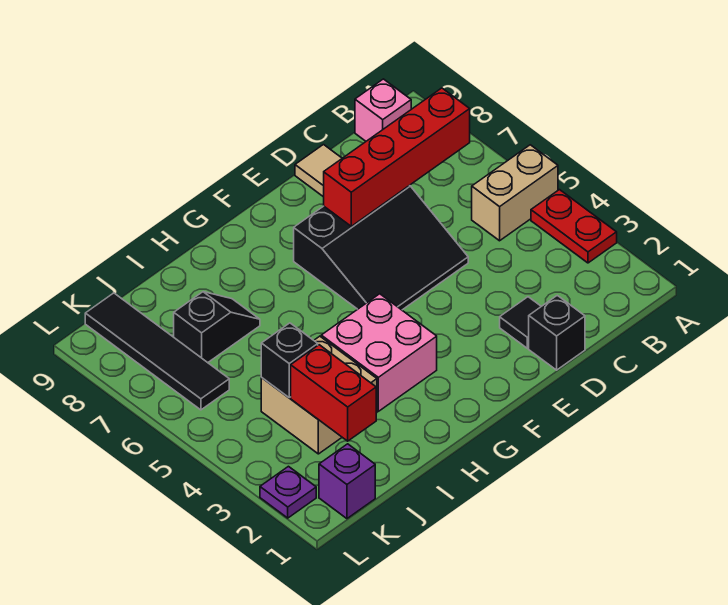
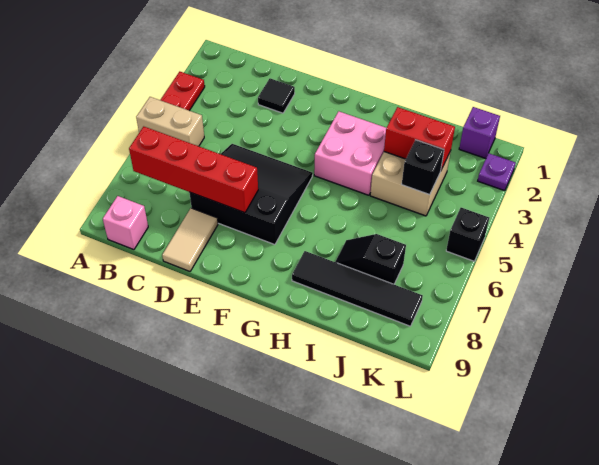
black 1x1 brick [529,295,585,370] -> black 1x1 brick moved to [446,208,489,261]
red 1x2 brick [291,345,376,441] -> red 1x2 brick turned to [384,107,455,170]
black 1x4 tile [85,293,229,410] -> black 1x4 tile turned to [292,251,423,326]

